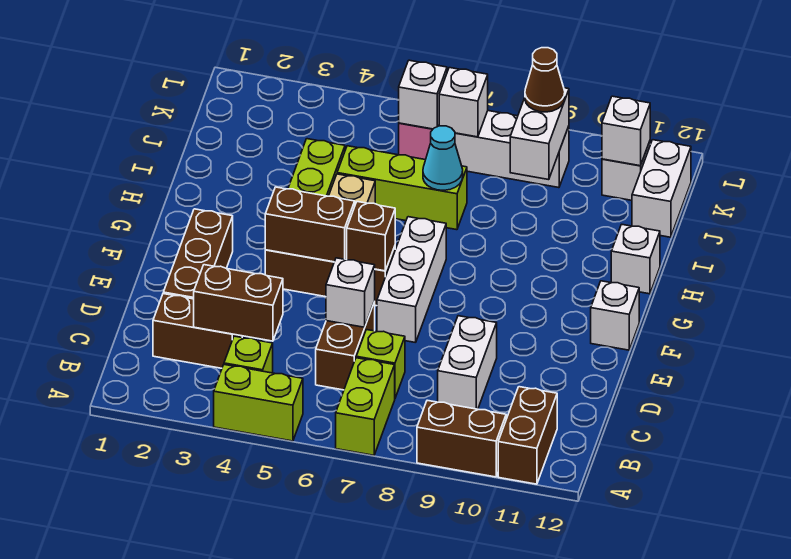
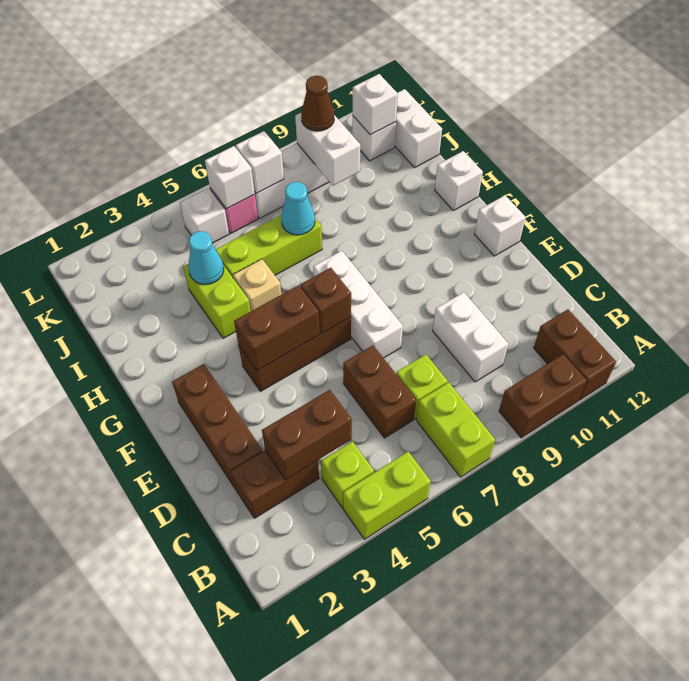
white 1x1 brick [326,258,375,327] -> white 1x1 brick moved to [180,188,229,243]
none -> cyan 1x1 cone [188,231,224,284]

